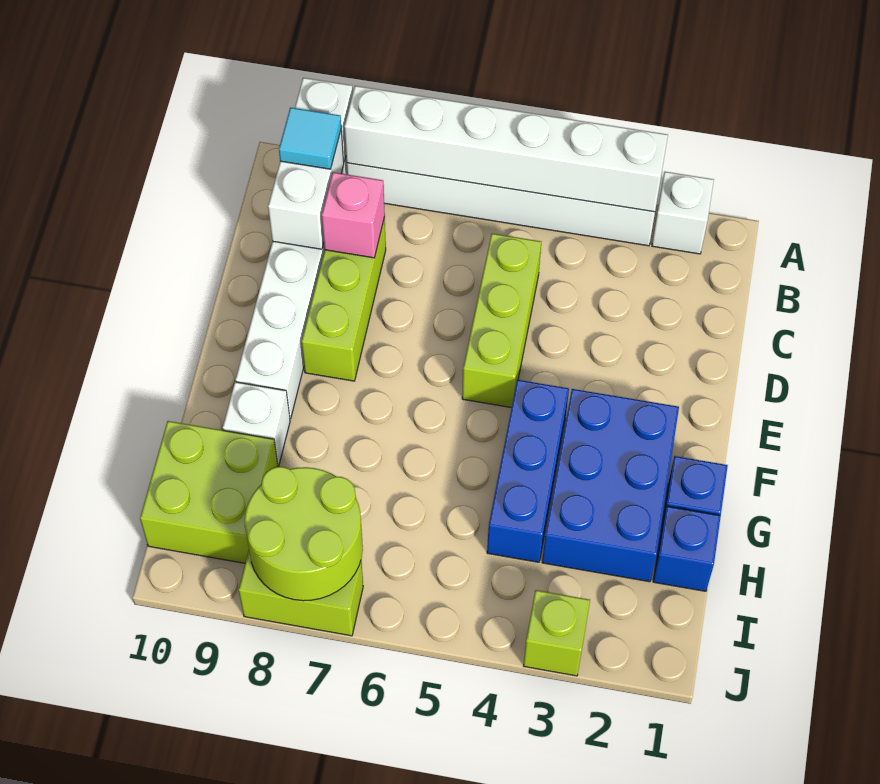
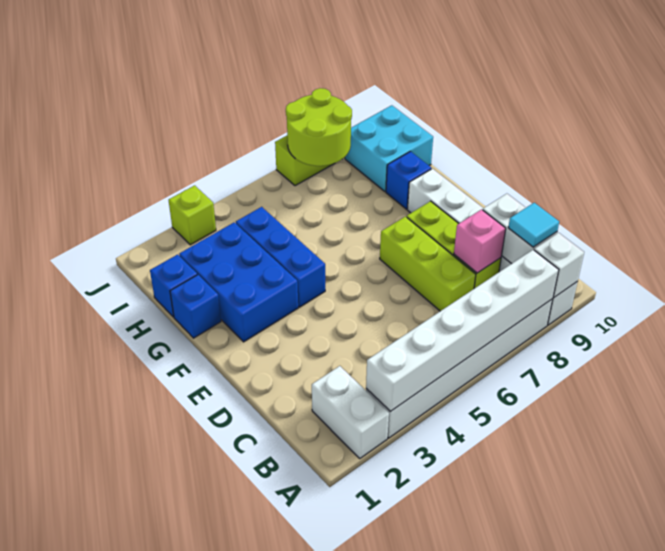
white 1x1 brick [652,172,714,254] -> white 1x2 brick [312,366,389,458]
lime 1x3 brick [462,234,541,408] -> lime 1x3 brick moved to [380,217,476,311]
white 1x1 brick [223,382,290,466] -> blue 1x1 brick [386,151,431,209]
lime 2x2 brick [140,421,278,563] -> cyan 2x2 brick [345,105,433,192]

